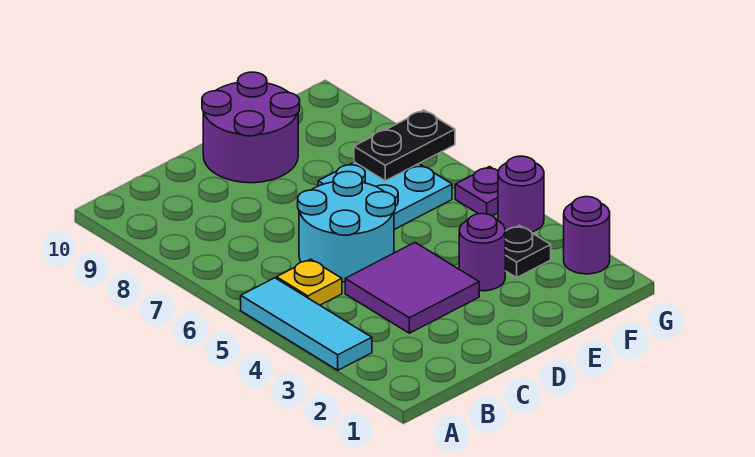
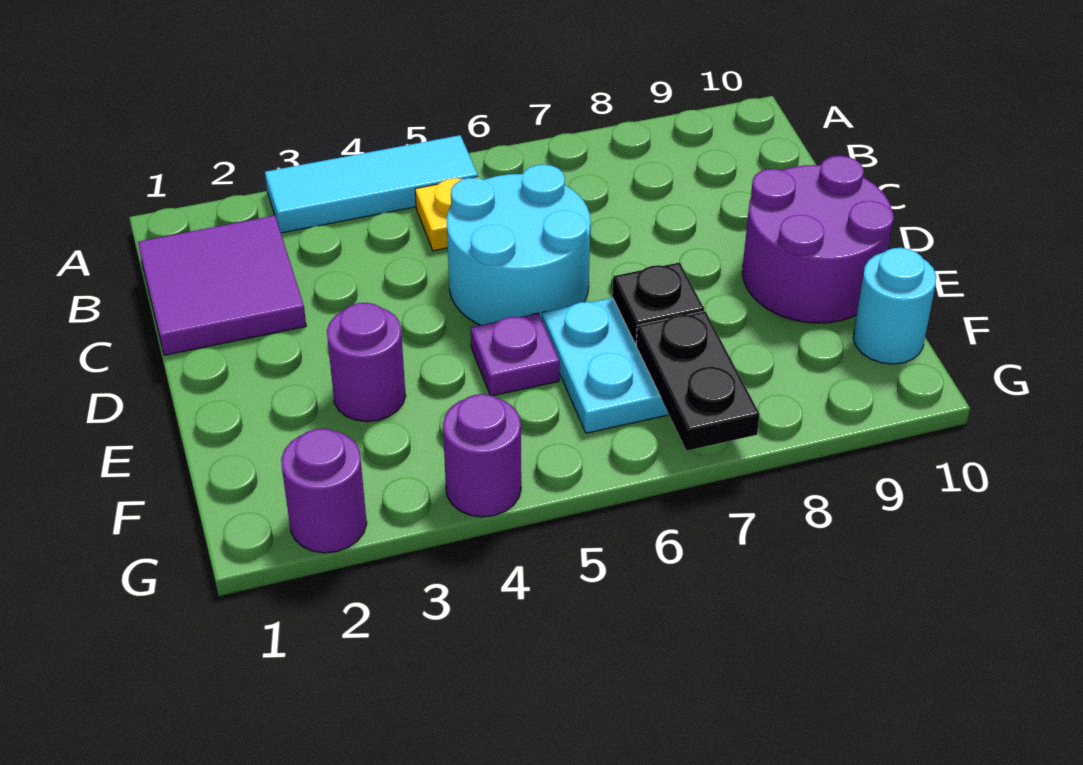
purple 2x2 tile [345,243,479,333] -> purple 2x2 tile moved to [138,215,306,355]
black 1x1 plate [505,225,551,277] -> black 1x1 plate moved to [612,262,704,344]
none -> cyan 1x1 round brick [853,248,936,364]
purple 1x1 plate [455,167,498,216] -> purple 1x1 plate moved to [471,313,560,396]

